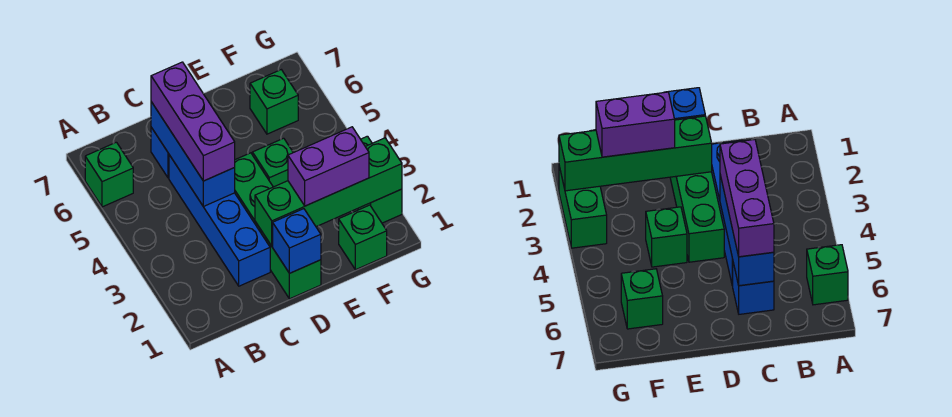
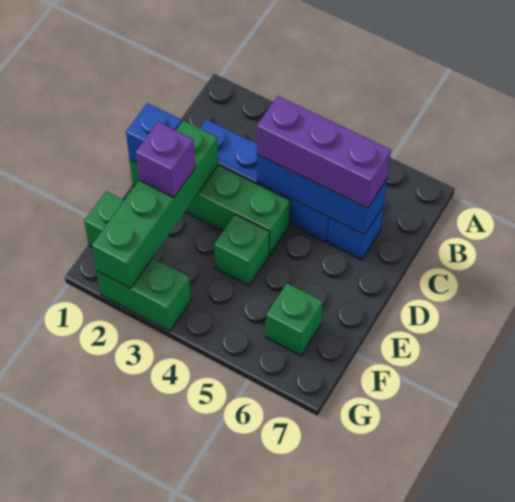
green 1x1 brick [85,142,133,207] -> none
purple 1x2 brick [288,127,369,206] -> purple 1x1 brick [136,122,195,198]

